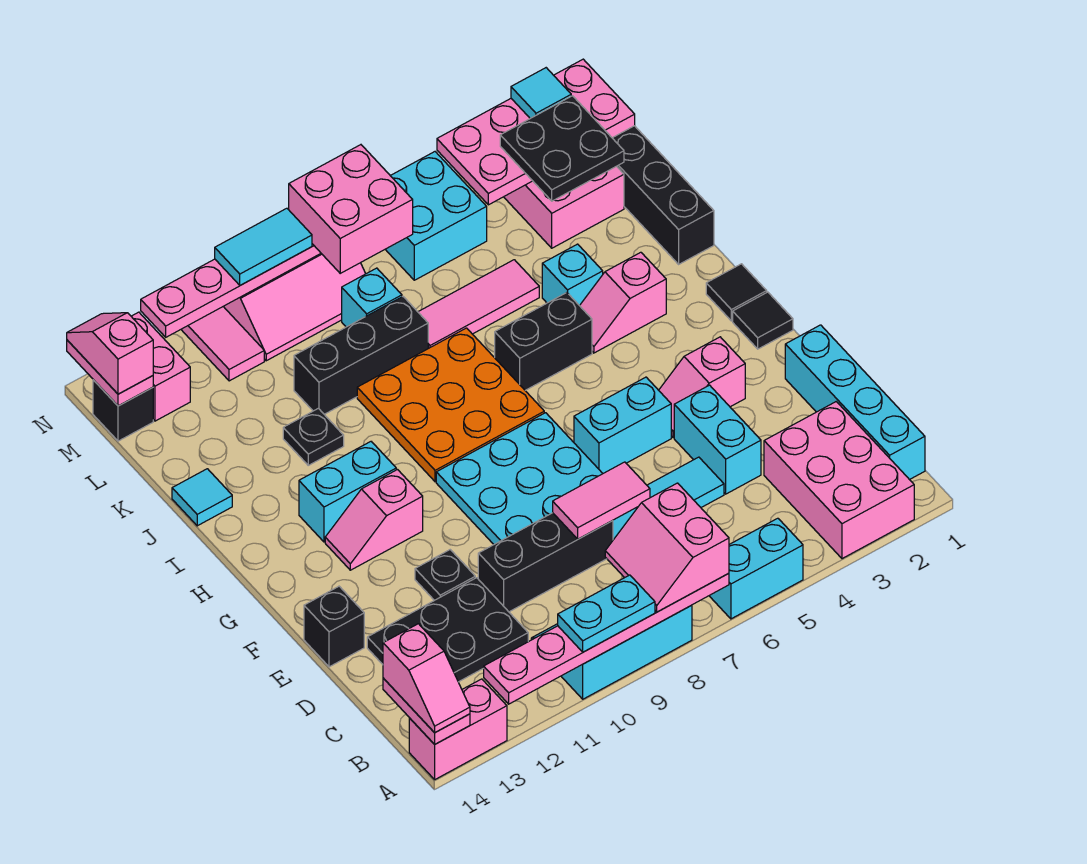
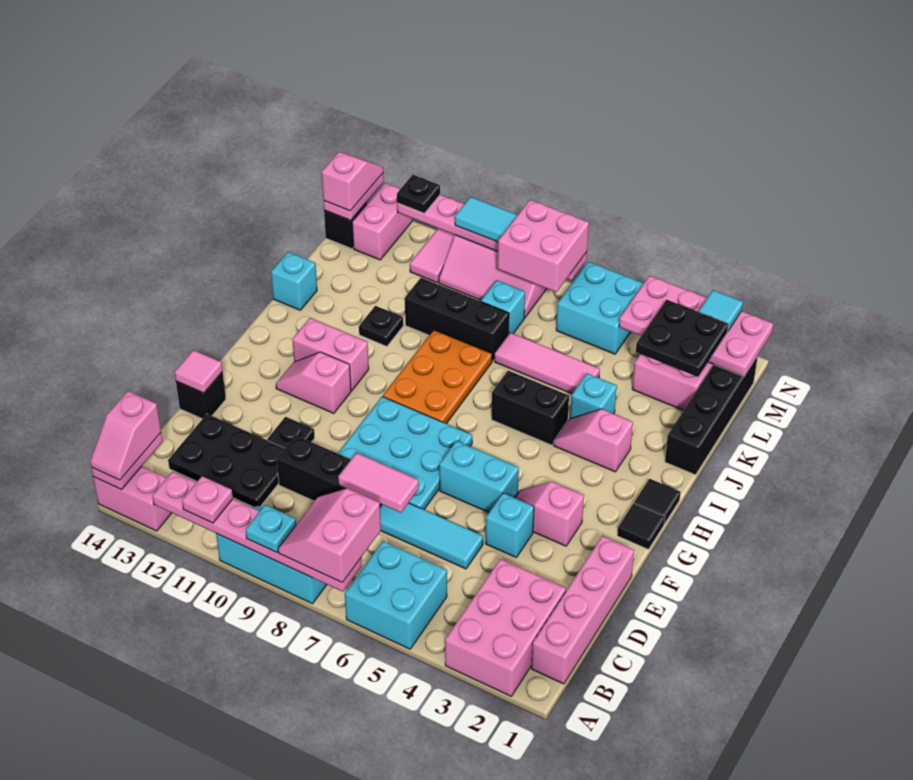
cyan 1x2 brick [709,518,803,619] -> cyan 2x2 brick [345,541,447,649]
cyan 1x2 plate [558,575,655,652] -> cyan 1x1 plate [246,505,296,553]
none -> pink 1x1 plate [182,476,233,523]
cyan 1x4 brick [785,325,925,480] -> pink 1x4 brick [531,536,634,684]
cyan 1x2 brick [674,385,761,494] -> cyan 1x1 brick [486,493,534,557]
none -> pink 1x1 tile [175,350,222,393]
orange 3x3 plate [357,328,544,482] -> orange 2x3 plate [383,330,492,424]
cyan 1x2 brick [299,442,396,542] -> pink 1x2 brick [292,318,369,391]
cyan 1x1 tile [172,469,232,526] -> cyan 1x1 brick [271,252,317,310]
none -> black 1x1 plate [397,175,440,213]

